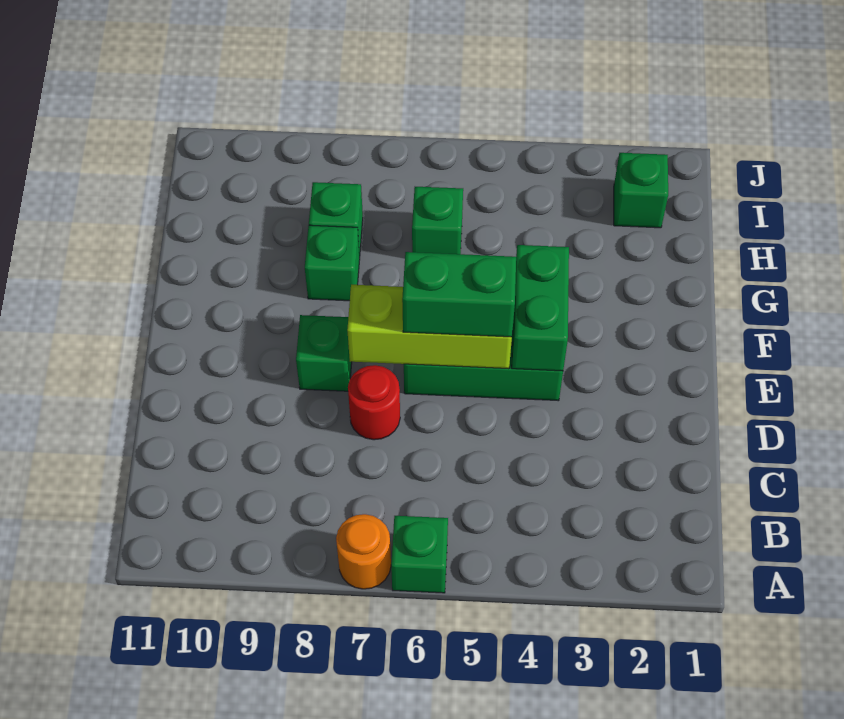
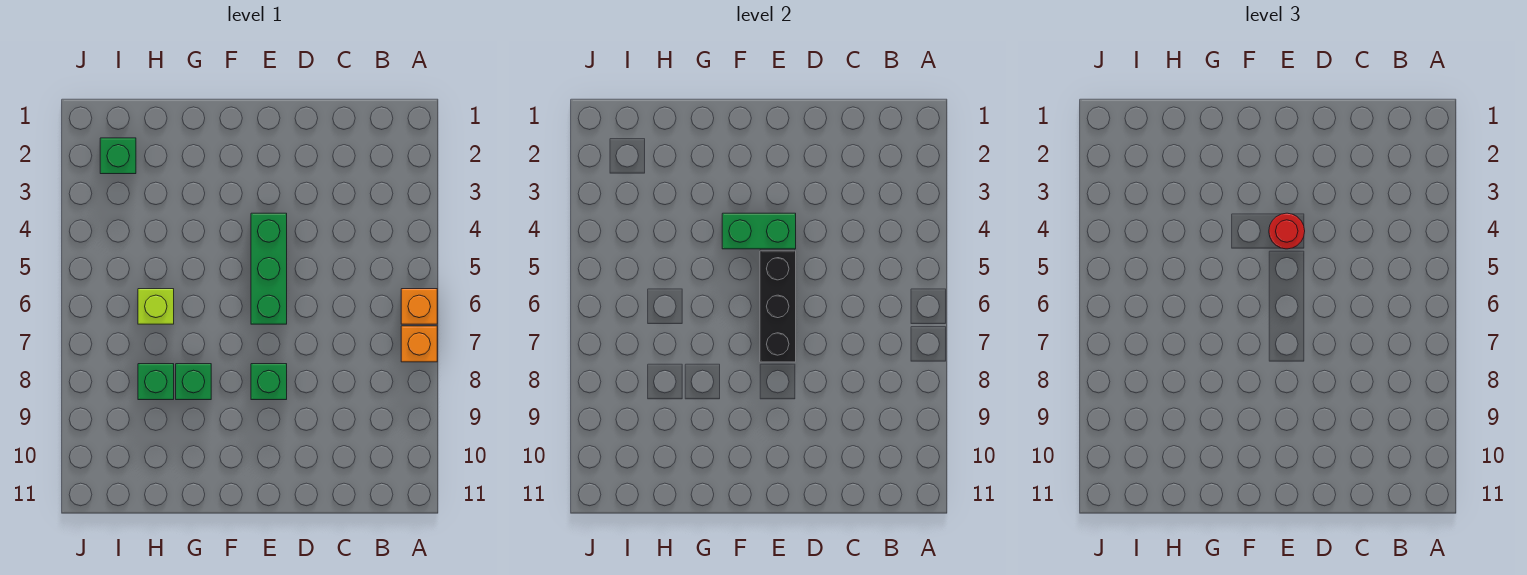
green 1x1 brick [391,516,448,593] -> orange 1x1 brick [401,289,437,324]
orange 1x1 round brick [336,514,391,589] -> orange 1x1 brick [401,326,437,362]
red 1x1 round brick [348,365,400,440] -> red 1x1 round brick moved to [1269,213,1305,249]
lime 1x3 brick [347,285,512,369] -> black 1x3 brick [760,251,796,362]
green 1x2 brick [402,252,516,337] -> none
green 1x1 brick [412,187,463,254] -> lime 1x1 brick [138,289,174,324]

